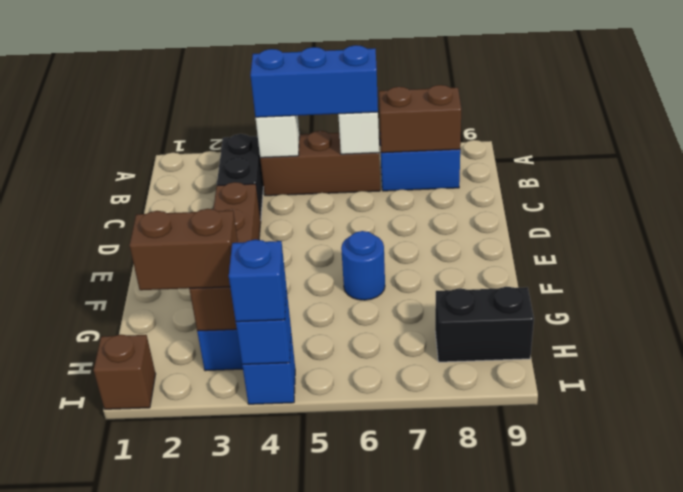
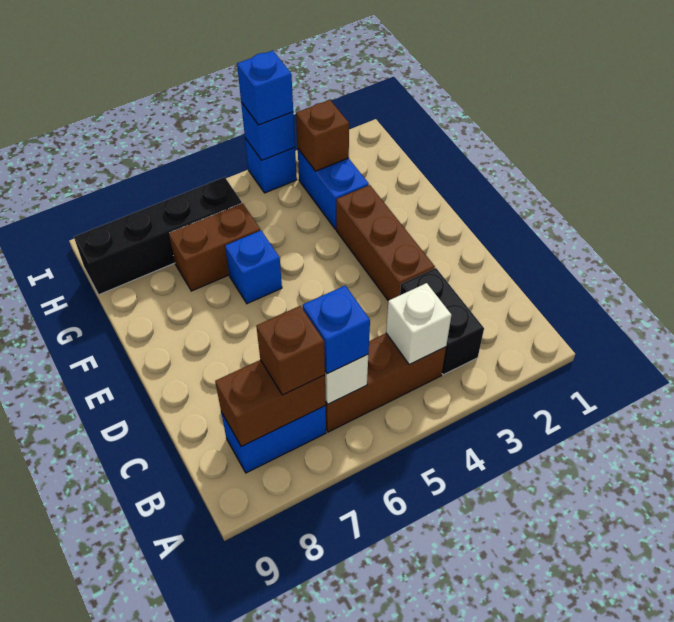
blue 1x3 brick [250,45,378,117] -> blue 1x1 brick [303,286,370,374]
blue 1x1 round brick [341,231,385,300] -> blue 1x1 brick [225,230,282,304]
brown 1x2 brick [129,209,238,290] -> brown 1x2 brick moved to [169,203,260,291]
black 1x2 brick [435,287,534,362] -> black 1x4 brick [74,177,242,295]
brown 1x1 brick [94,335,156,409] -> brown 1x1 brick moved to [256,306,325,395]

